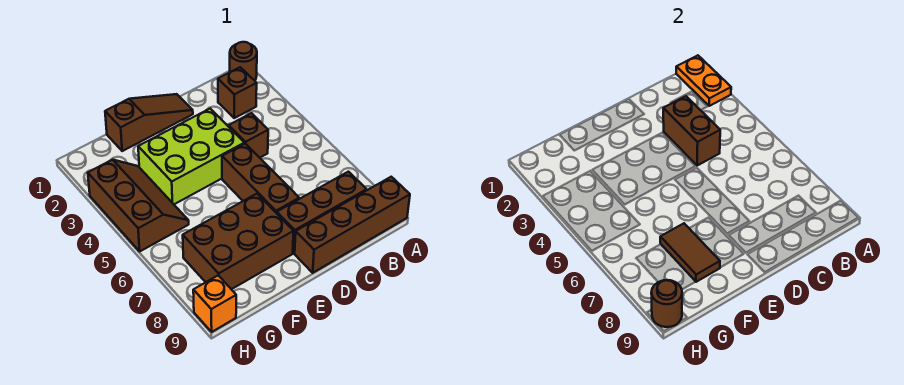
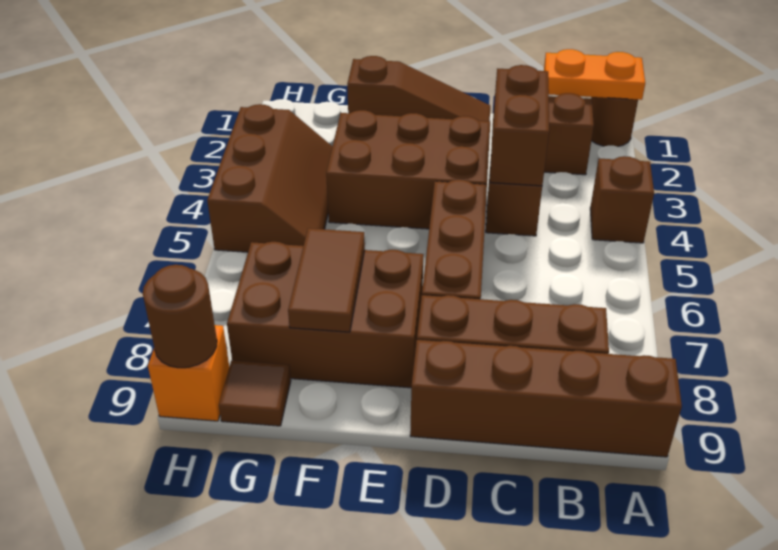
orange 1x2 plate [676,55,731,106] -> orange 1x2 plate turned to [544,49,645,100]
none -> brown 1x1 brick [590,156,654,243]
lime 2x3 brick [138,109,244,204] -> brown 2x3 brick [326,110,490,229]
none -> brown 1x1 tile [219,361,291,426]

